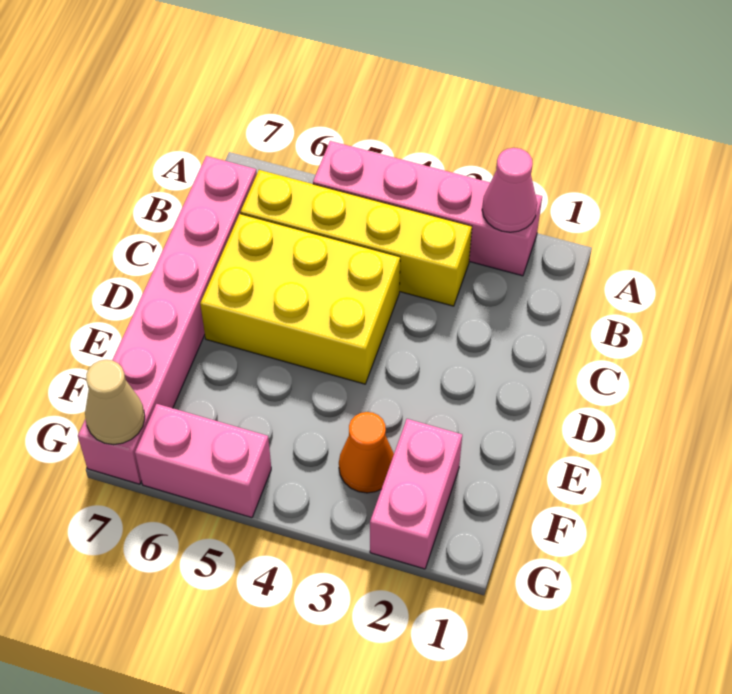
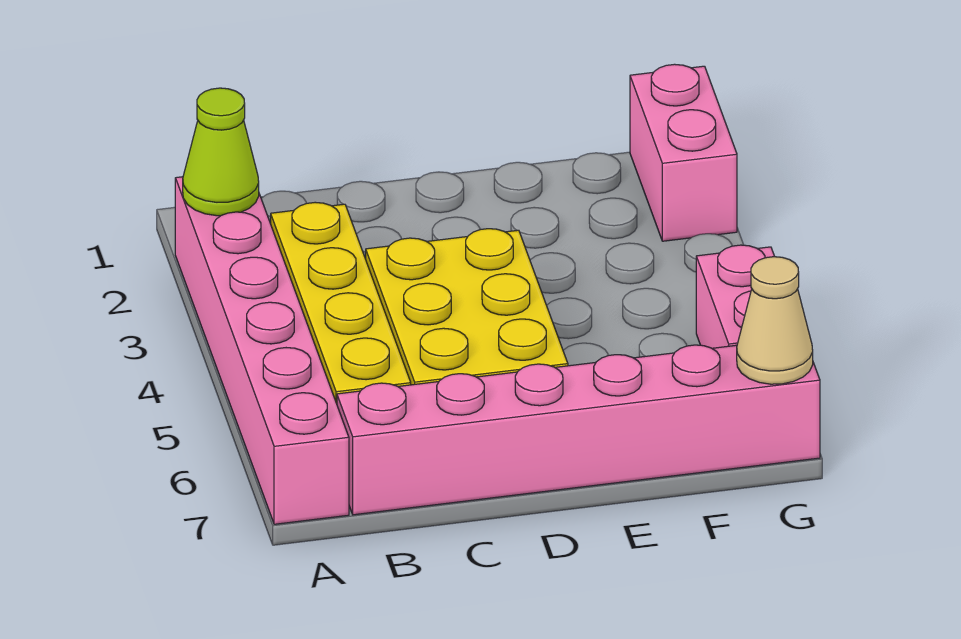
pink 1x4 brick [313,141,542,276] -> pink 1x6 brick [175,177,349,524]
pink 1x1 cone [482,148,537,232] -> lime 1x1 cone [183,88,259,216]
pink 1x2 brick [370,419,462,569] -> pink 1x2 brick turned to [630,64,737,241]
orange 1x1 cone [339,412,394,493] -> none

